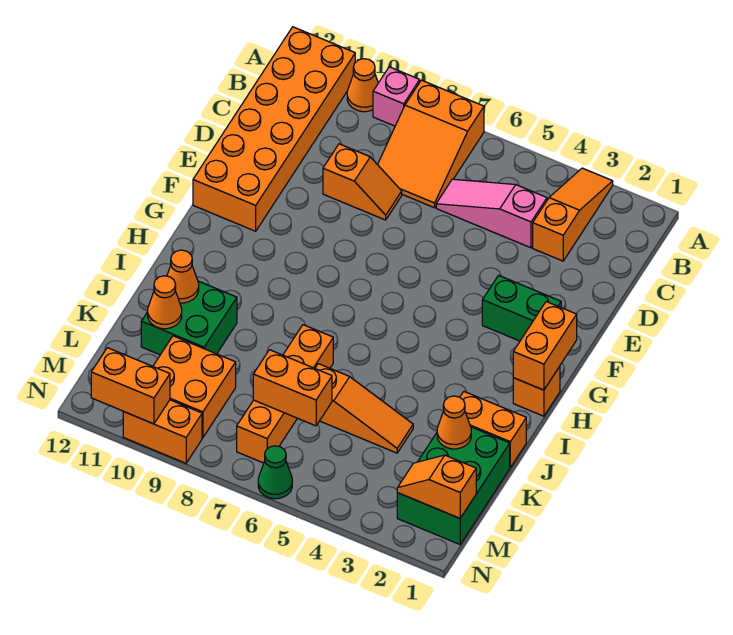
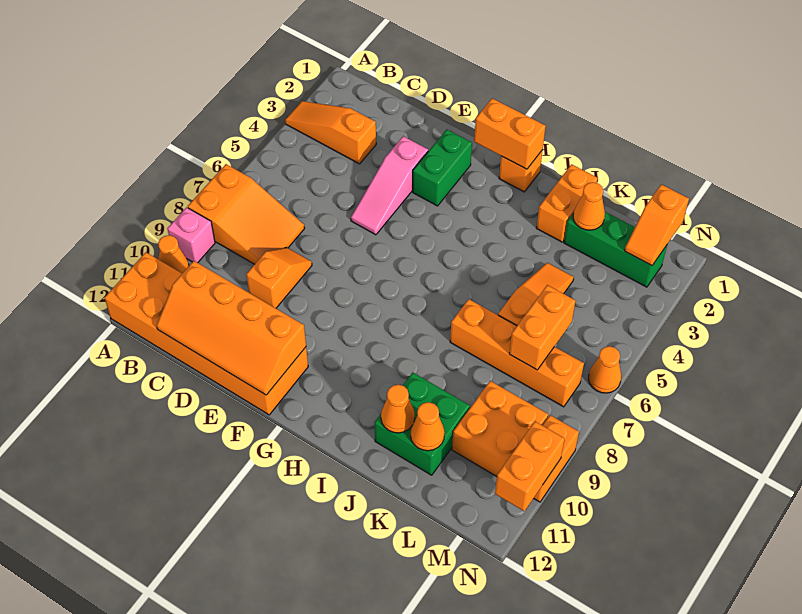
pink 1x3 slope [436,179,547,248] -> pink 1x3 slope moved to [351,136,428,235]
none -> orange 2x4 slope [157,261,306,395]
green 2x3 brick [397,427,510,544] -> green 1x3 brick [564,212,667,287]
green 1x1 cone [258,446,292,499] -> orange 1x1 cone [588,346,621,393]

